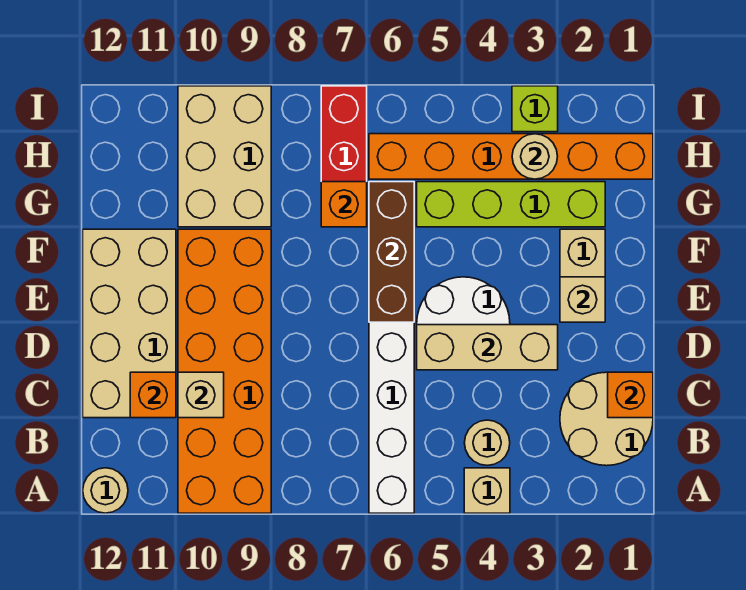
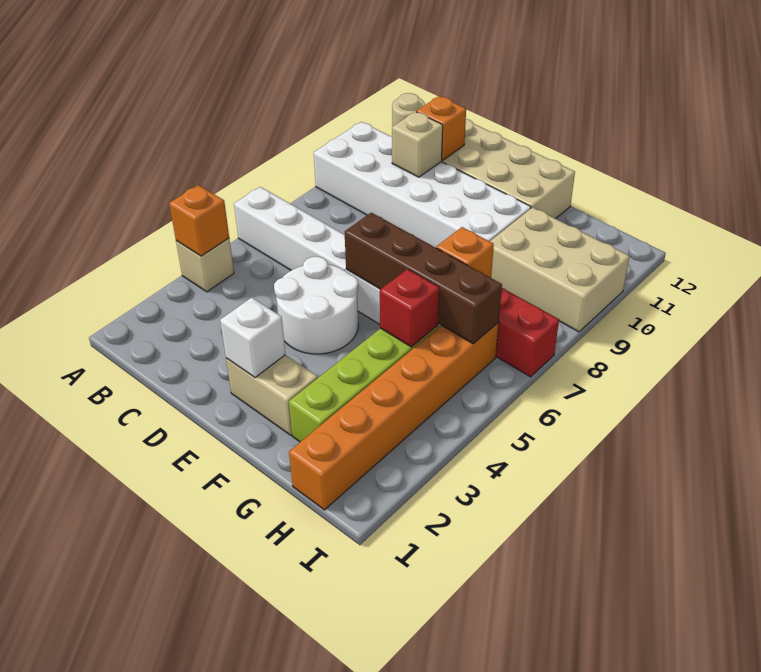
orange 2x6 brick [178,229,271,513] -> white 2x6 brick [314,122,531,248]
tan 2x2 round brick [560,372,653,466] -> none
tan 1x1 round brick [464,420,510,465] -> none
orange 1x1 brick [608,372,653,418] -> orange 1x1 brick moved to [169,185,229,256]
tan 1x3 brick [417,325,558,370] -> none
tan 1x1 brick [560,277,605,322] -> white 1x1 brick [220,298,285,378]
brown 1x3 brick [369,182,414,322] -> brown 1x4 brick [345,213,502,344]
none -> red 1x1 brick [380,269,439,347]
tan 1x1 round brick [512,134,558,179] -> none
lime 1x1 brick [512,86,558,132] -> none

